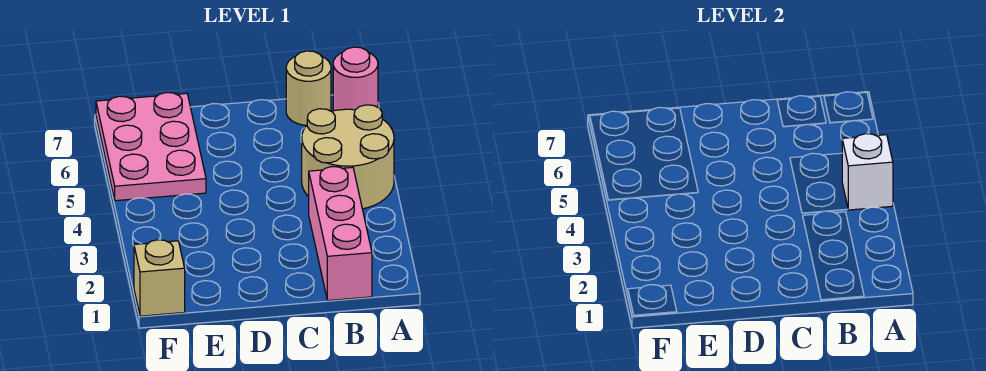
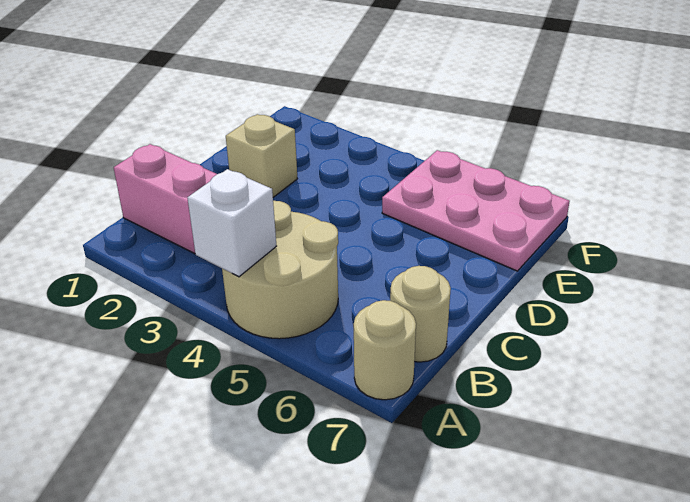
pink 1x1 round brick [333,47,378,111] -> tan 1x1 round brick [354,300,416,400]
tan 1x1 brick [134,240,185,316] -> tan 1x1 brick moved to [226,114,297,197]

